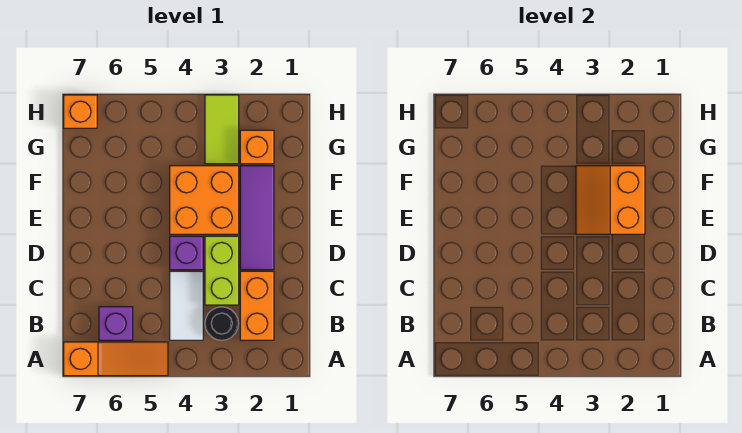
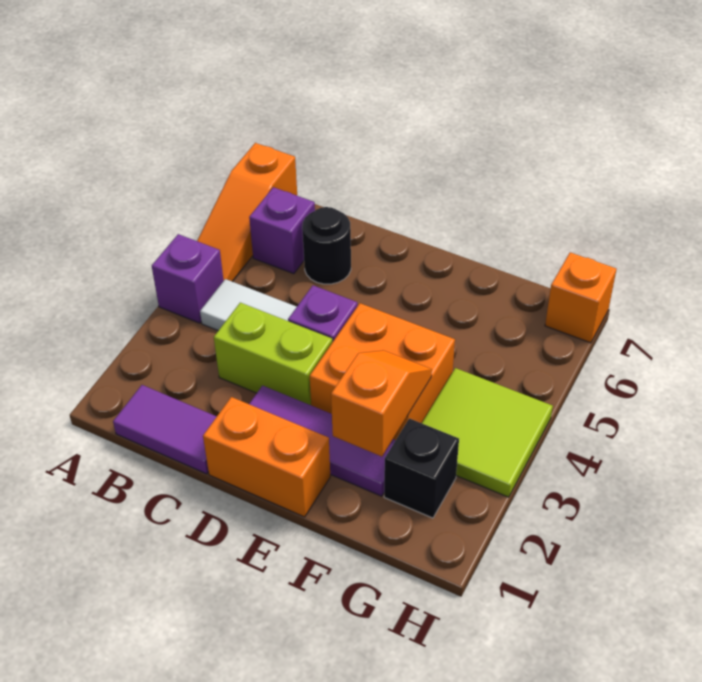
none -> purple 1x1 brick [152,234,224,323]
none -> purple 1x2 tile [113,385,217,474]
orange 1x2 brick [240,271,274,340] -> orange 1x2 brick moved to [203,397,330,517]
black 1x1 round brick [205,307,239,340] -> black 1x1 round brick moved to [302,207,351,284]
orange 2x2 slope [576,166,645,234] -> orange 1x2 slope [331,350,432,457]
orange 1x1 brick [240,130,274,164] -> black 1x1 brick [384,418,459,518]
lime 1x2 tile [205,95,239,164] -> lime 2x2 tile [422,368,553,497]

